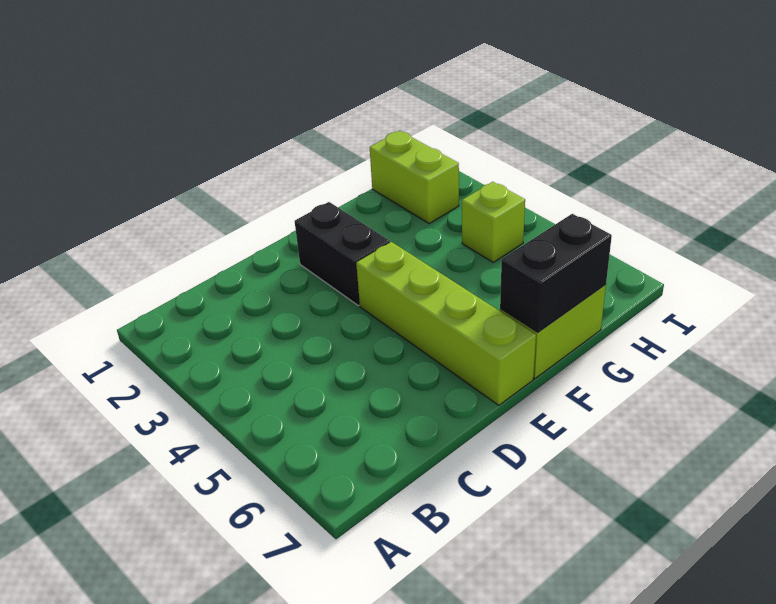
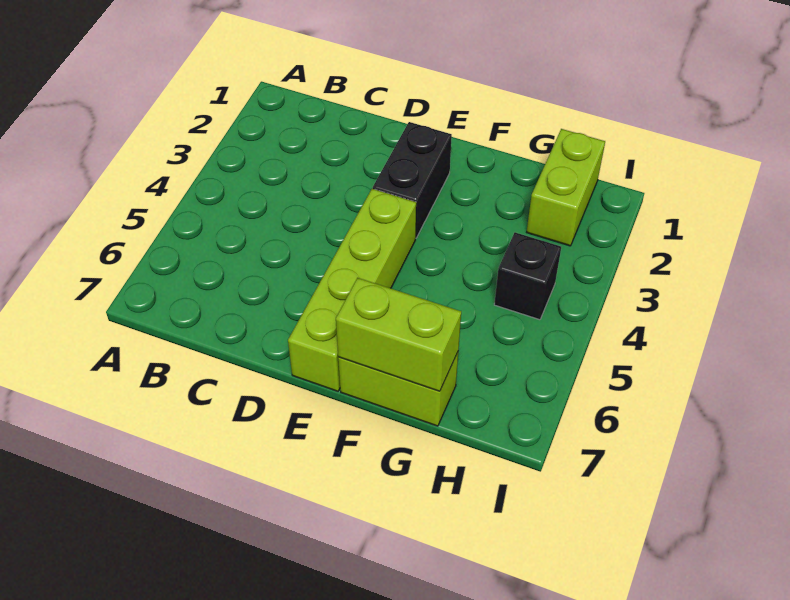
black 1x2 brick [500,214,612,332] -> lime 1x2 brick [336,278,461,391]
lime 1x1 brick [462,182,525,262] -> black 1x1 brick [494,232,561,320]

